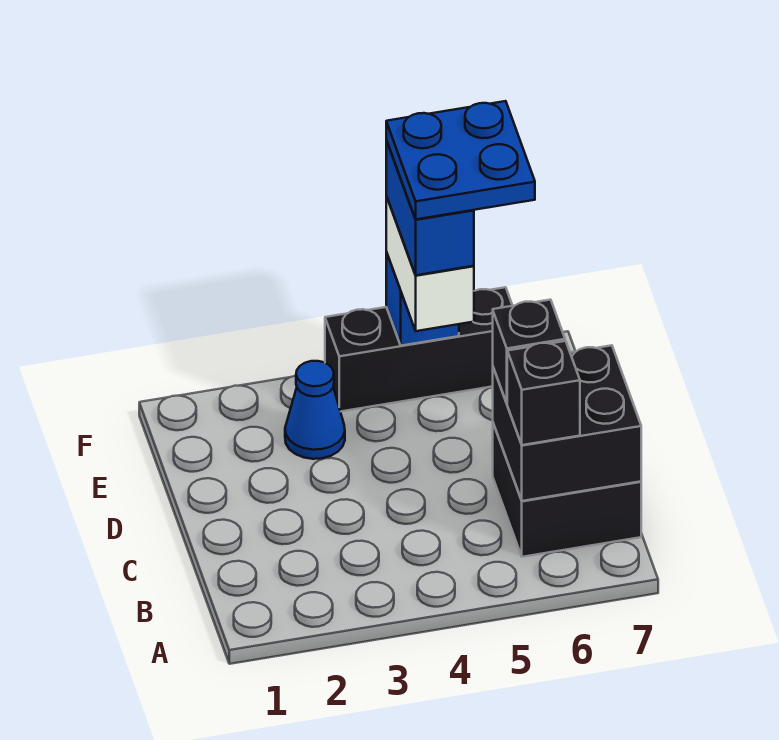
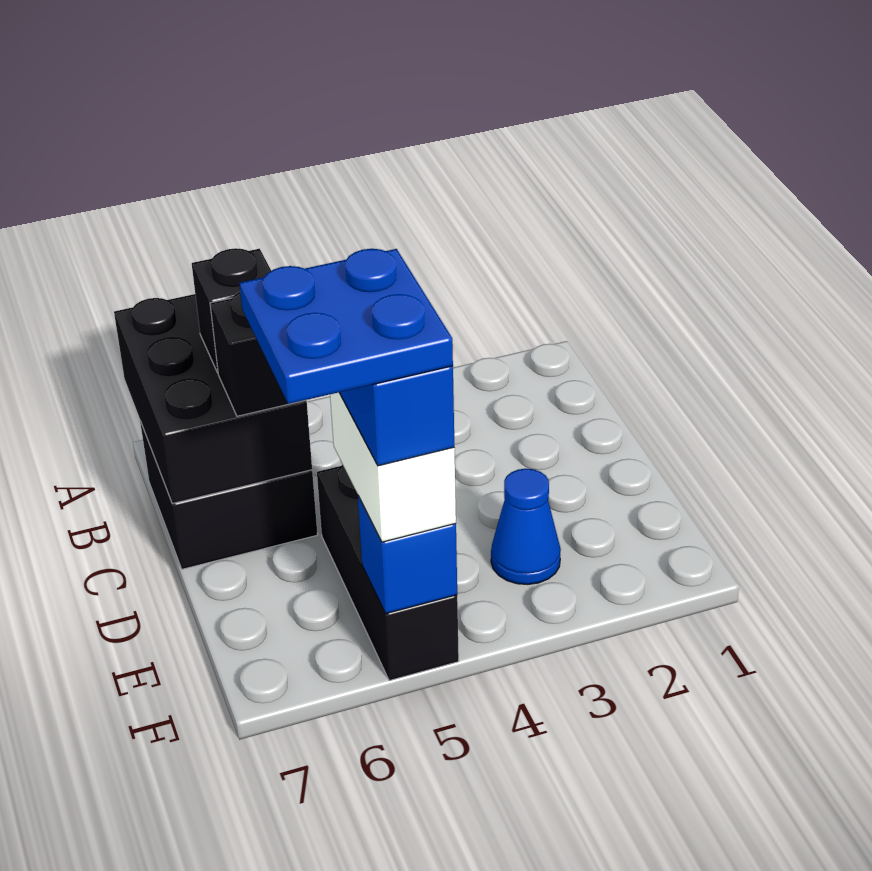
black 2x2 brick [493,345,641,501] -> black 2x3 brick [114,294,312,504]
black 1x3 brick [325,287,512,412] -> black 1x3 brick turned to [317,465,459,681]

